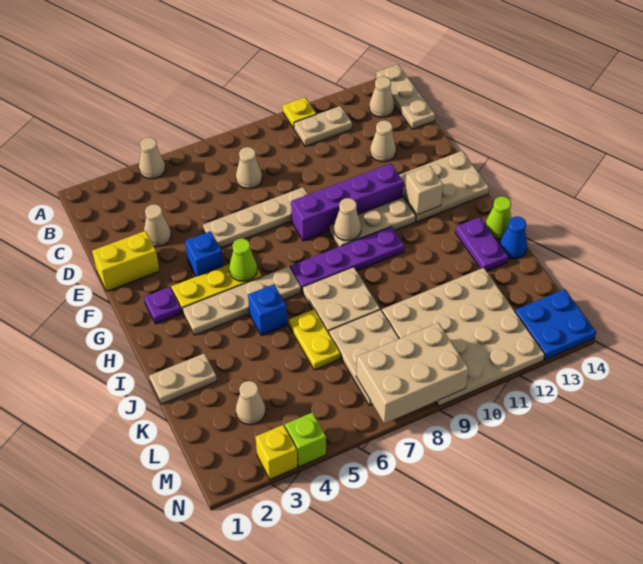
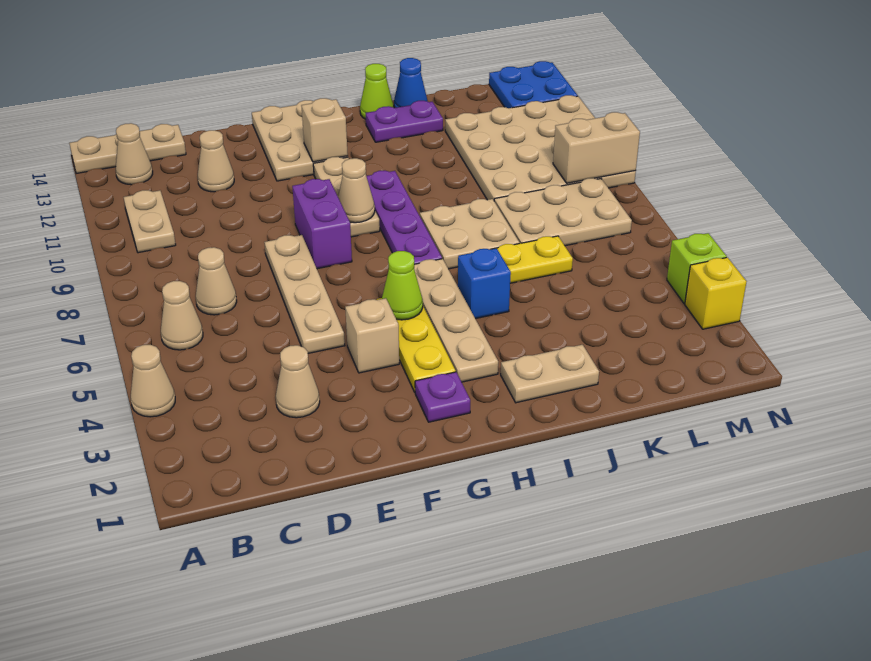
yellow 1x1 plate [283,97,316,128] -> none
yellow 1x2 brick [92,231,159,291] -> none
blue 1x1 brick [185,231,223,277] -> tan 1x1 brick [345,298,399,373]
purple 1x4 brick [291,164,404,241] -> purple 1x2 brick [292,179,352,269]
tan 1x2 plate [149,353,217,404] -> tan 1x2 plate turned to [501,345,599,403]
tan 1x1 cone [236,381,265,425] -> tan 1x1 cone moved to [161,281,203,350]
tan 2x3 brick [356,323,469,423] -> tan 1x2 brick [553,112,640,183]

